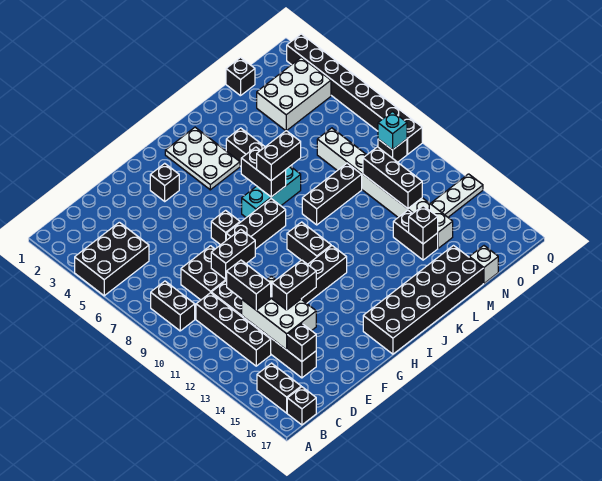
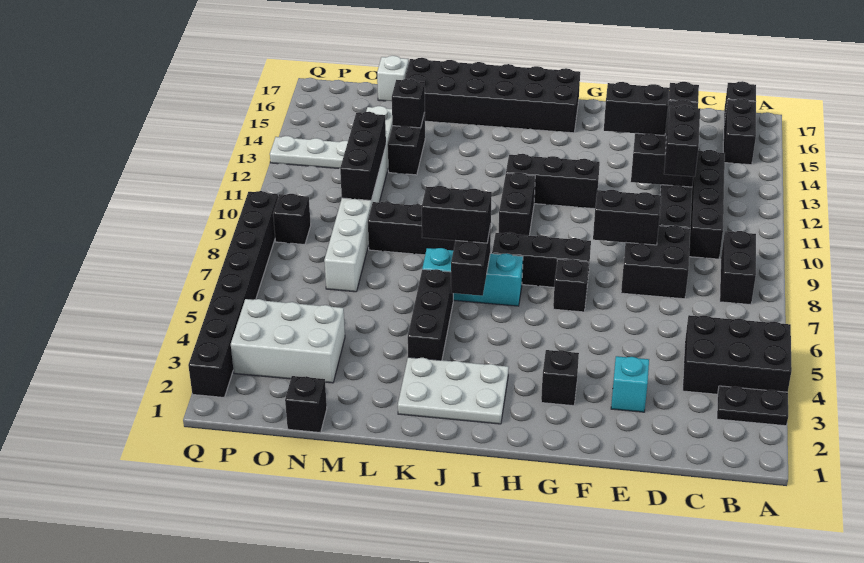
none -> black 1x2 plate [717,386,788,426]
white 2x3 brick [242,276,316,350] -> black 2x3 brick [631,99,698,187]
white 2x3 plate [165,127,240,190] -> white 2x3 plate turned to [398,357,509,424]
cyan 1x1 brick [378,112,407,150] -> cyan 1x1 brick moved to [611,356,649,412]

